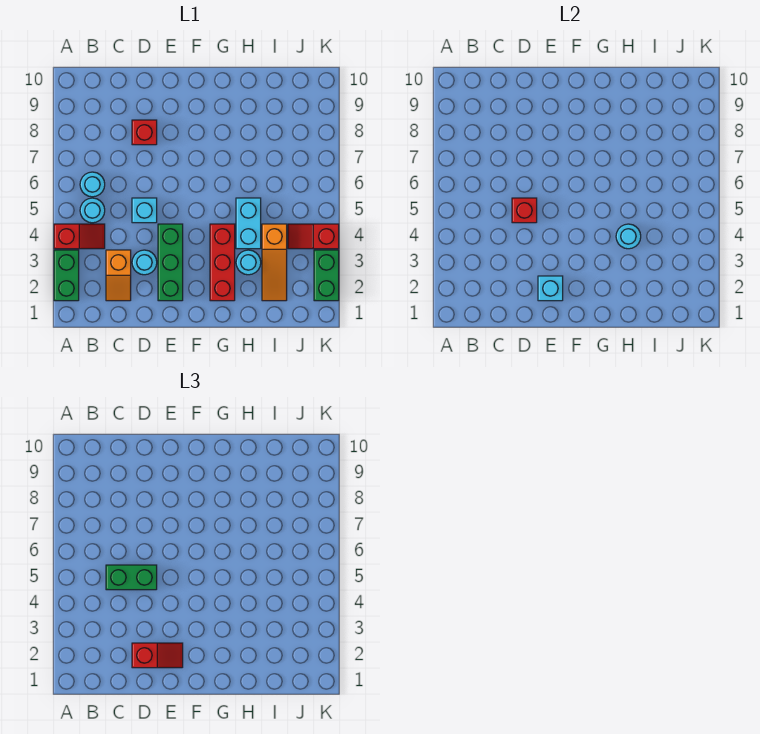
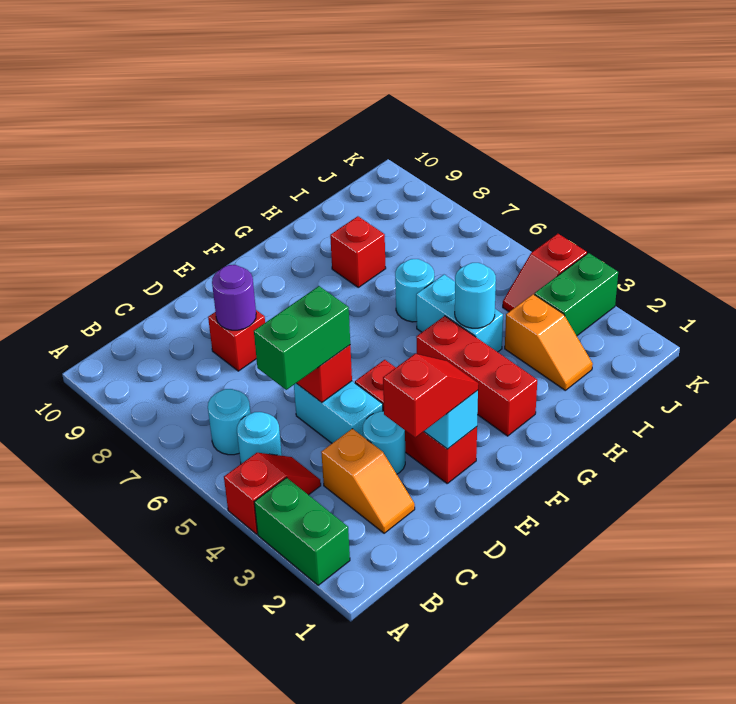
cyan 1x1 brick [132,198,157,223] -> cyan 1x2 brick [294,381,383,443]
none -> purple 1x1 round brick [212,265,256,330]
green 1x3 brick [158,224,183,301] -> red 1x3 brick [355,360,477,483]
cyan 1x1 round brick [236,250,261,275] -> cyan 1x1 round brick moved to [395,259,434,322]
none -> red 1x1 brick [330,216,386,287]
orange 1x3 slope [262,224,287,301] -> orange 1x2 slope [505,294,593,390]
green 1x2 brick [314,250,339,301] -> green 1x2 brick turned to [534,253,618,336]

